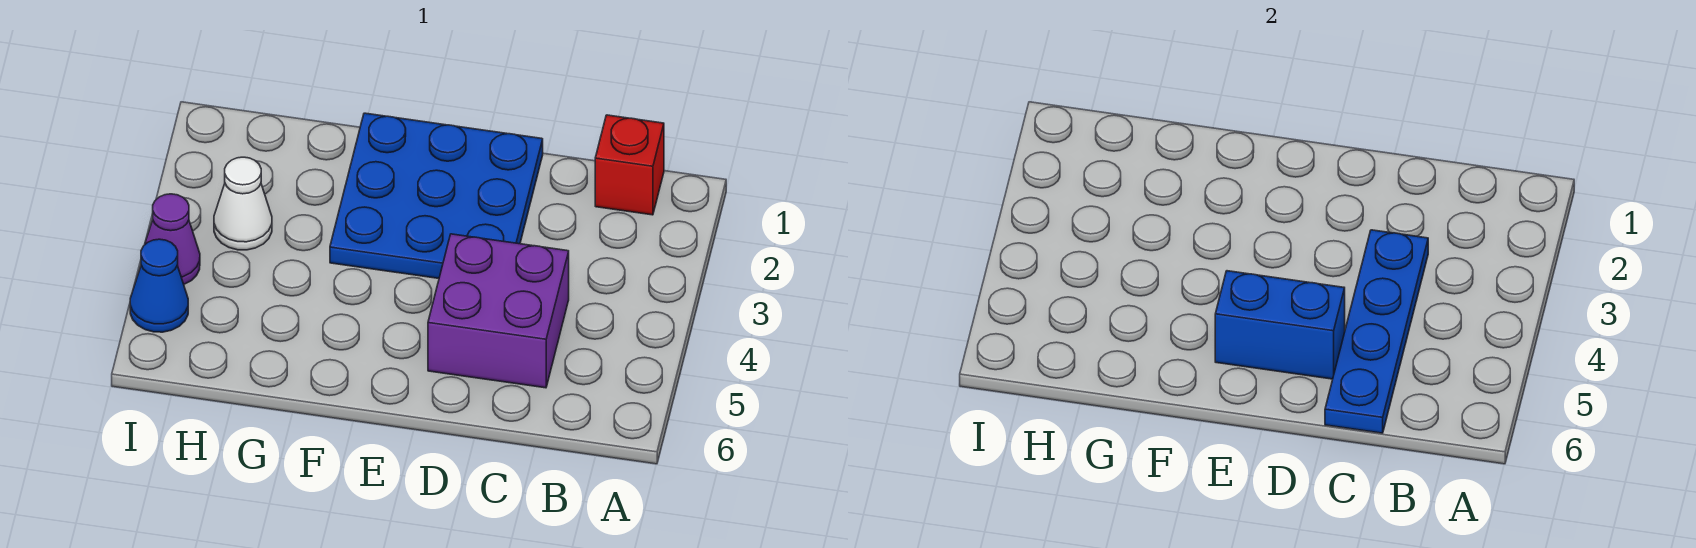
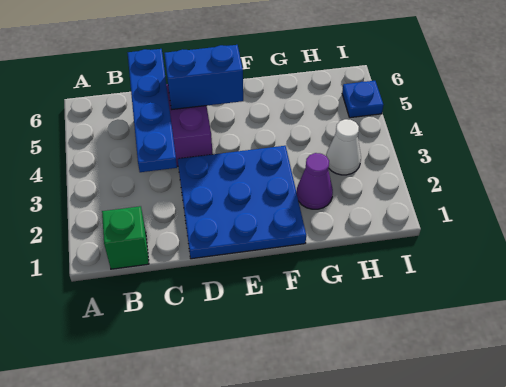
red 1x1 brick [595,115,664,215] -> green 1x1 brick [102,206,149,269]
purple 1x1 cone [145,194,200,284] -> purple 1x1 cone moved to [297,153,333,209]
blue 1x1 cone [130,239,188,332] -> blue 1x1 plate [342,81,383,118]

